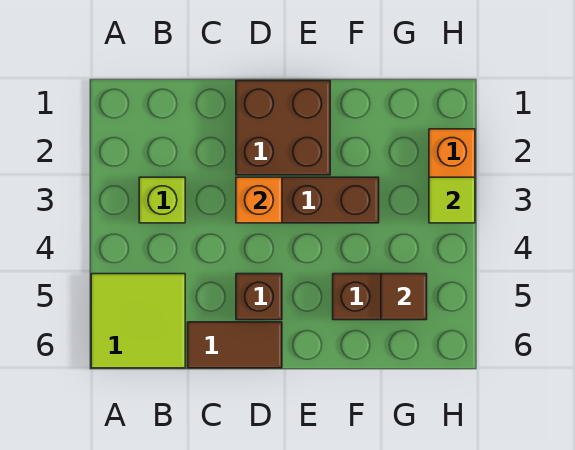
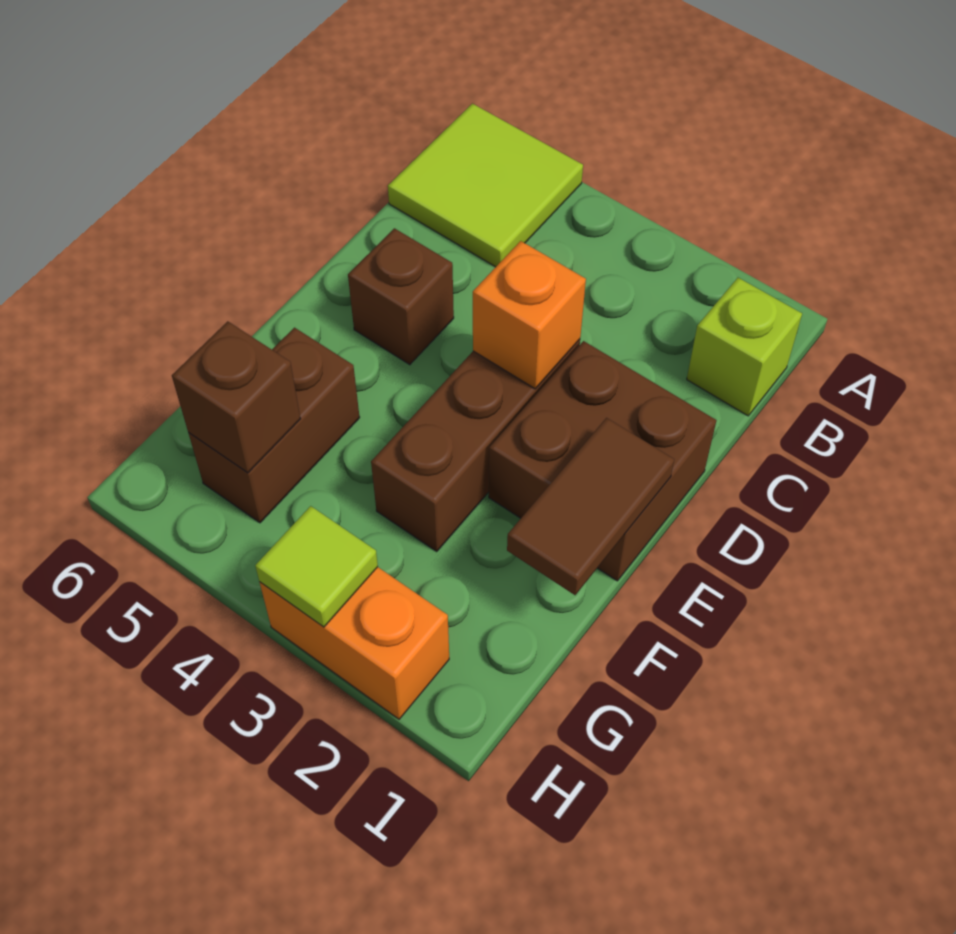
lime 1x1 brick [139,177,185,223] -> lime 1x1 brick moved to [687,278,802,416]
brown 1x2 tile [188,322,282,368] -> brown 1x2 tile moved to [507,418,674,595]
brown 1x1 tile [381,274,427,320] -> brown 1x1 brick [172,321,300,473]

